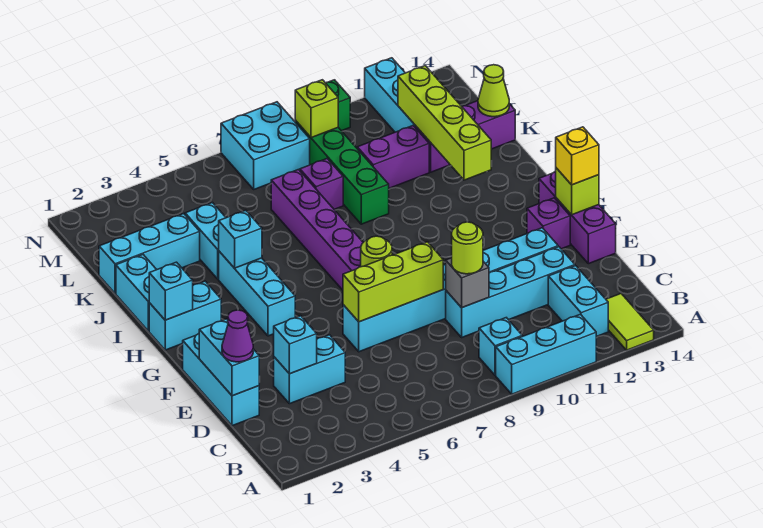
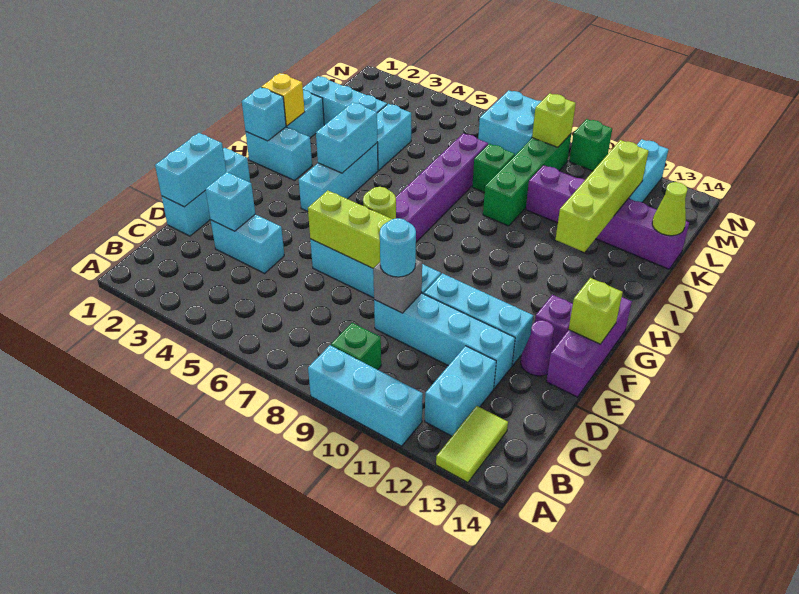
cyan 1x1 brick [479,318,522,375] -> green 1x1 brick [331,323,381,370]
purple 1x1 cone [222,310,253,362] -> purple 1x1 cone moved to [521,320,554,376]
lime 1x1 round brick [452,222,483,274] -> cyan 1x1 round brick [380,218,416,277]
yellow 1x1 brick [556,127,599,185] -> yellow 1x1 brick moved to [262,73,305,126]
cyan 1x1 brick [219,210,262,268] -> cyan 1x2 brick [316,102,377,173]
purple 1x1 brick [300,159,343,209] -> green 1x1 brick [472,144,515,192]

